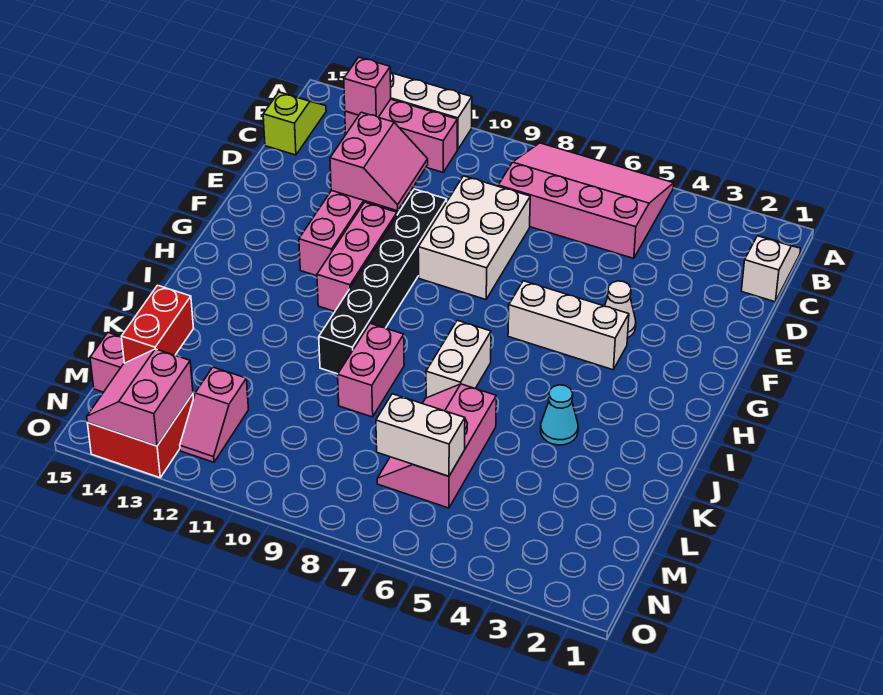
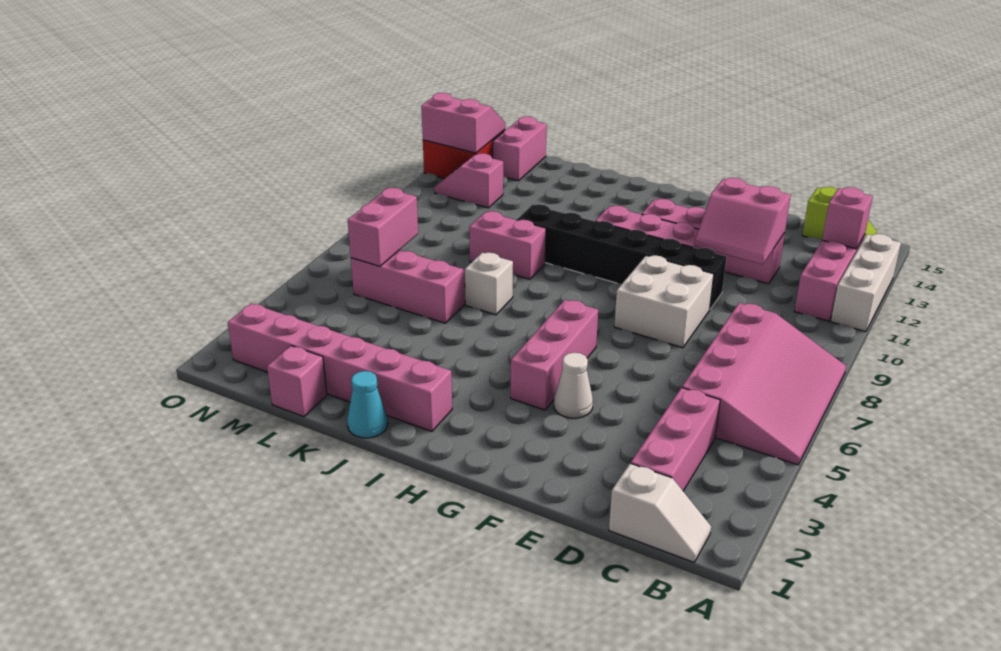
none -> pink 1x3 brick [631,388,720,491]
white 2x3 brick [418,176,530,300] -> white 2x2 brick [614,255,714,348]
white 1x3 brick [508,281,629,370] -> pink 1x3 brick [511,300,598,410]
none -> pink 1x6 brick [228,304,452,432]
white 1x2 brick [426,320,491,398] -> white 1x1 brick [465,253,513,315]
cyan 1x1 cone [541,385,578,445] -> cyan 1x1 cone moved to [347,371,388,438]
none -> pink 1x1 brick [267,346,327,417]
red 1x2 brick [122,285,194,363] -> none
white 1x2 brick [376,394,465,476] -> pink 1x2 brick [348,188,418,266]

